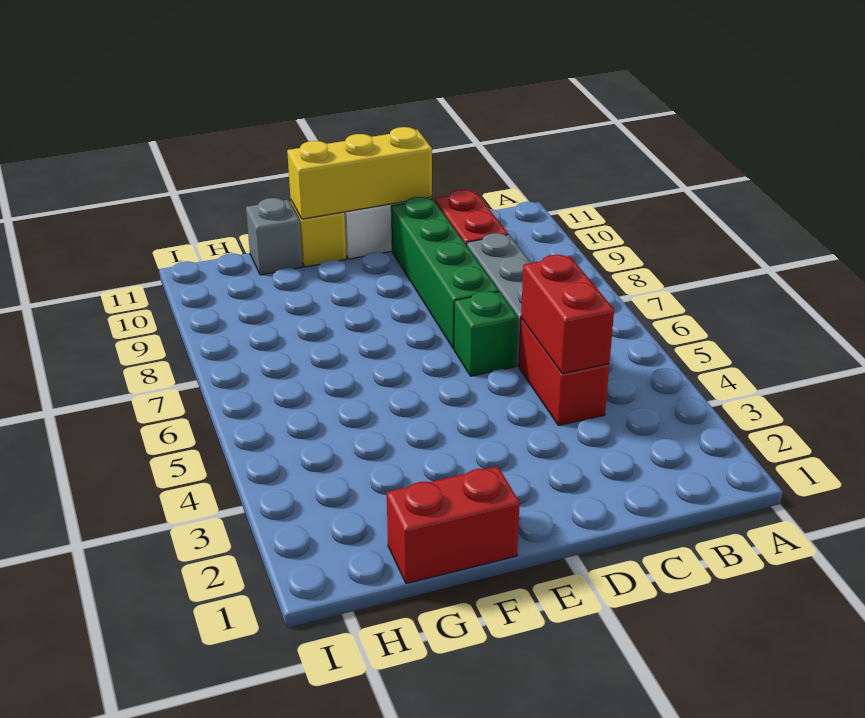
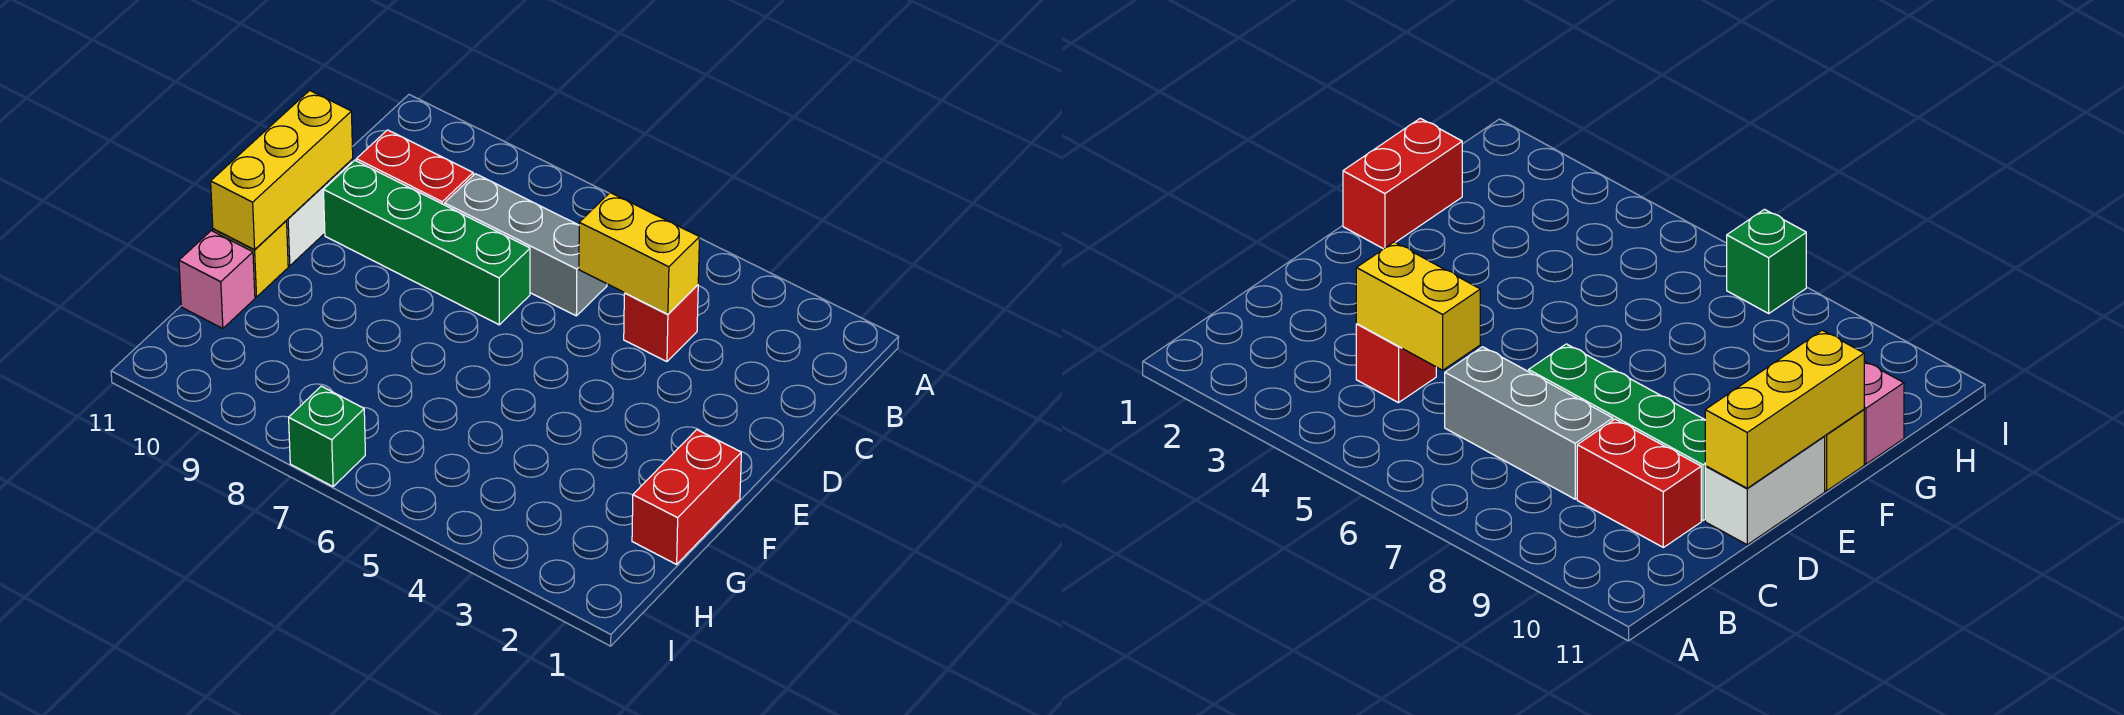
red 1x2 brick [519,318,609,426] -> red 1x1 brick [624,285,698,362]
red 1x2 brick [521,255,614,373] -> yellow 1x2 brick [579,193,699,314]
green 1x1 brick [454,291,518,376] -> green 1x1 brick moved to [289,386,365,486]
grey 1x1 brick [246,198,303,275] -> pink 1x1 brick [179,231,255,329]

